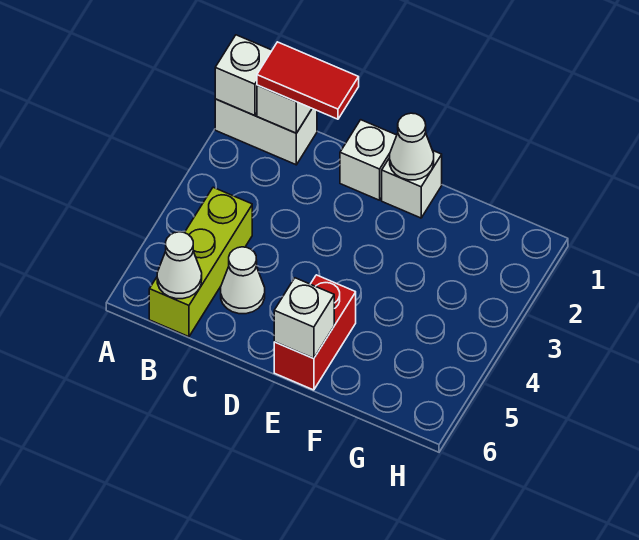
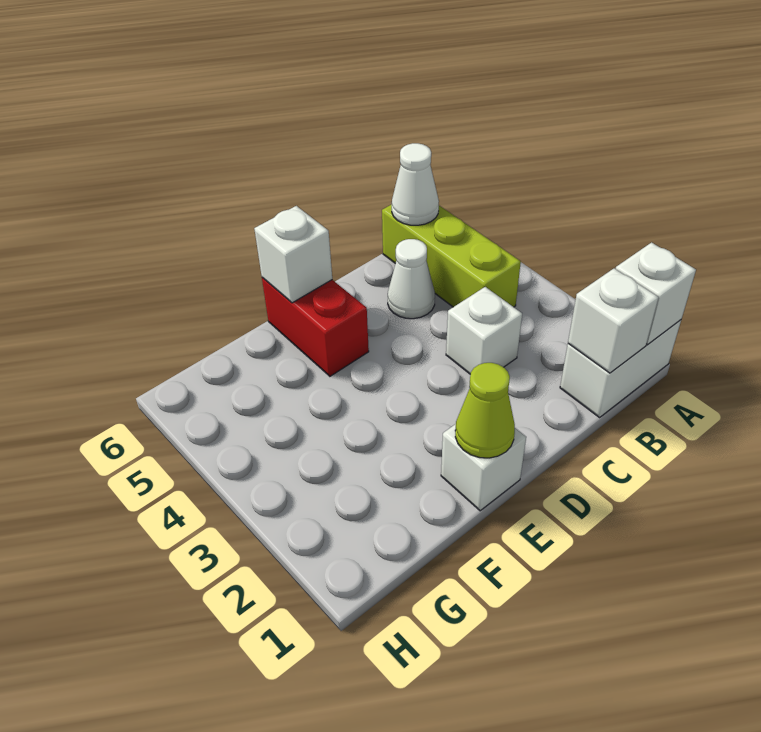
red 1x2 tile [257,42,359,119] -> none
white 1x1 brick [340,120,397,200] -> white 1x1 brick moved to [446,287,522,374]
white 1x1 cone [390,113,434,180] -> lime 1x1 cone [455,363,515,458]

